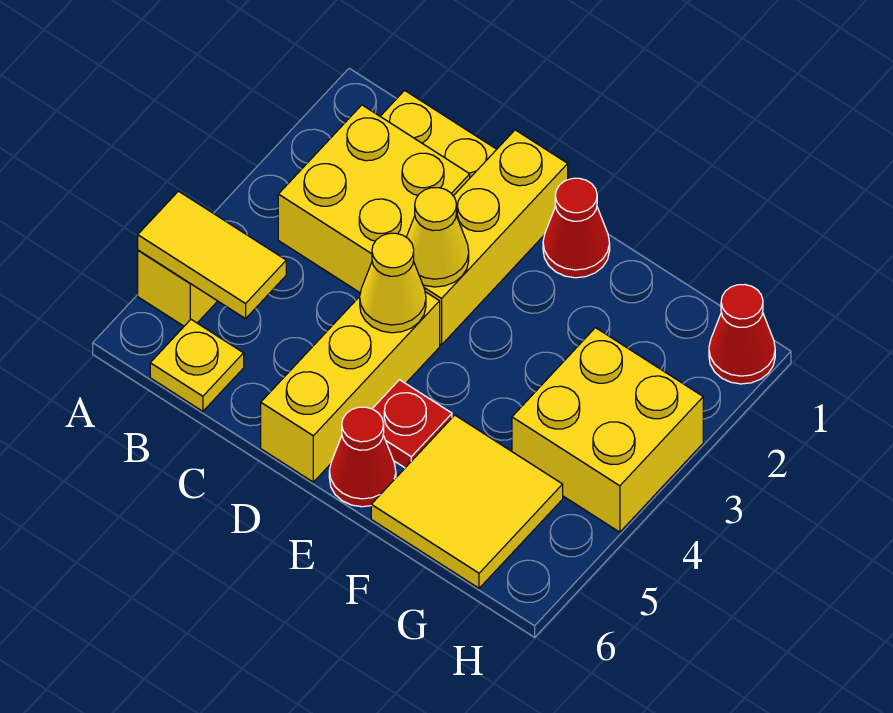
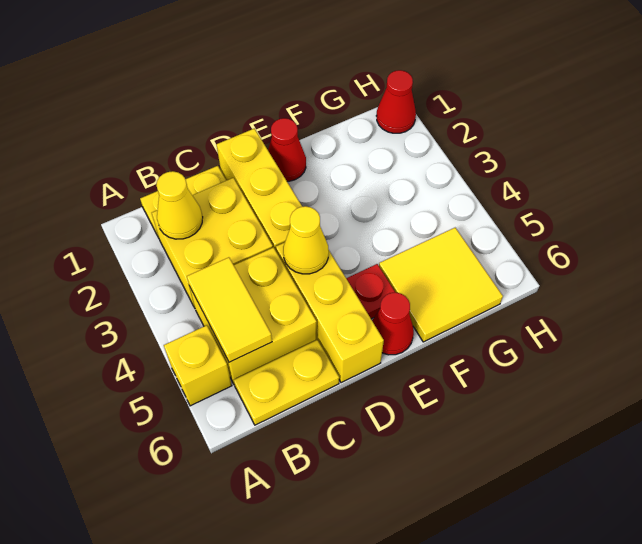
yellow 1x2 tile [138,191,286,319] -> yellow 1x2 tile turned to [187,257,272,362]
yellow 1x1 plate [150,320,244,411] -> yellow 1x2 plate [234,340,339,425]
yellow 1x1 cone [406,188,469,287] -> yellow 1x1 cone moved to [156,171,203,239]
yellow 2x2 brick [512,328,703,532] -> yellow 2x2 brick moved to [190,247,317,384]

